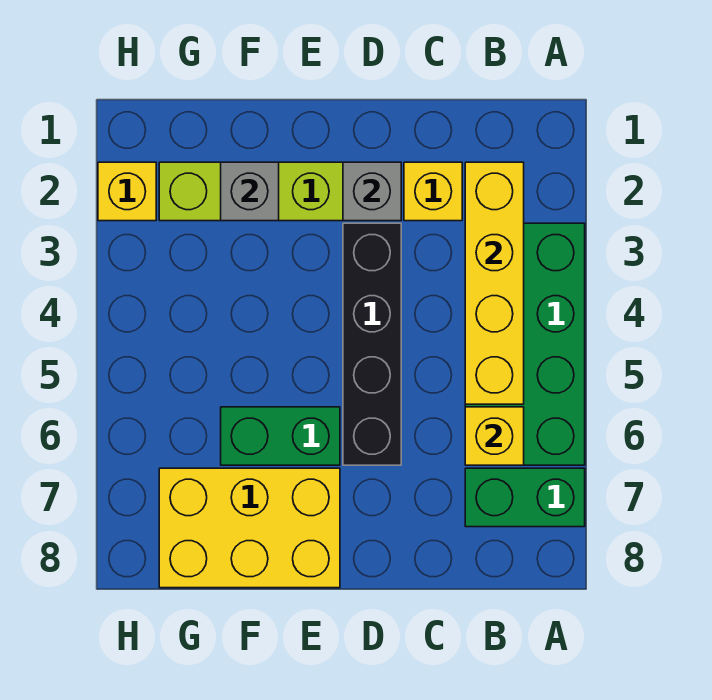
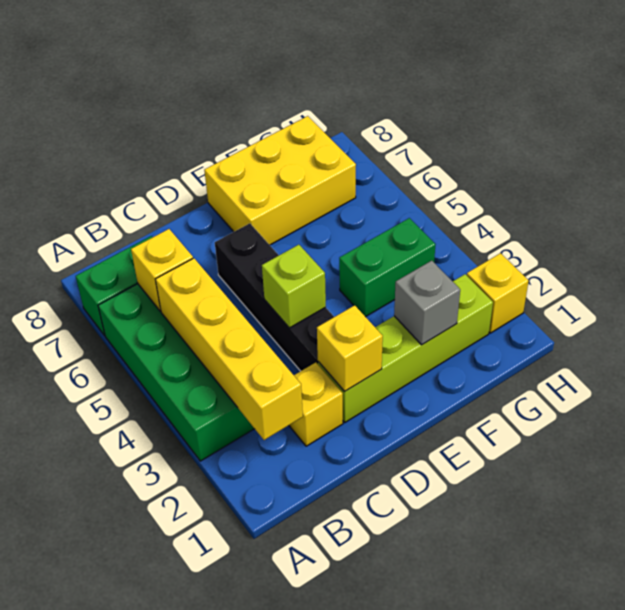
grey 1x1 brick [343,162,401,221] -> yellow 1x1 brick [317,305,383,391]
none -> lime 1x1 brick [262,245,326,328]
green 1x2 brick [221,407,340,465] -> green 1x2 brick moved to [339,218,436,317]

